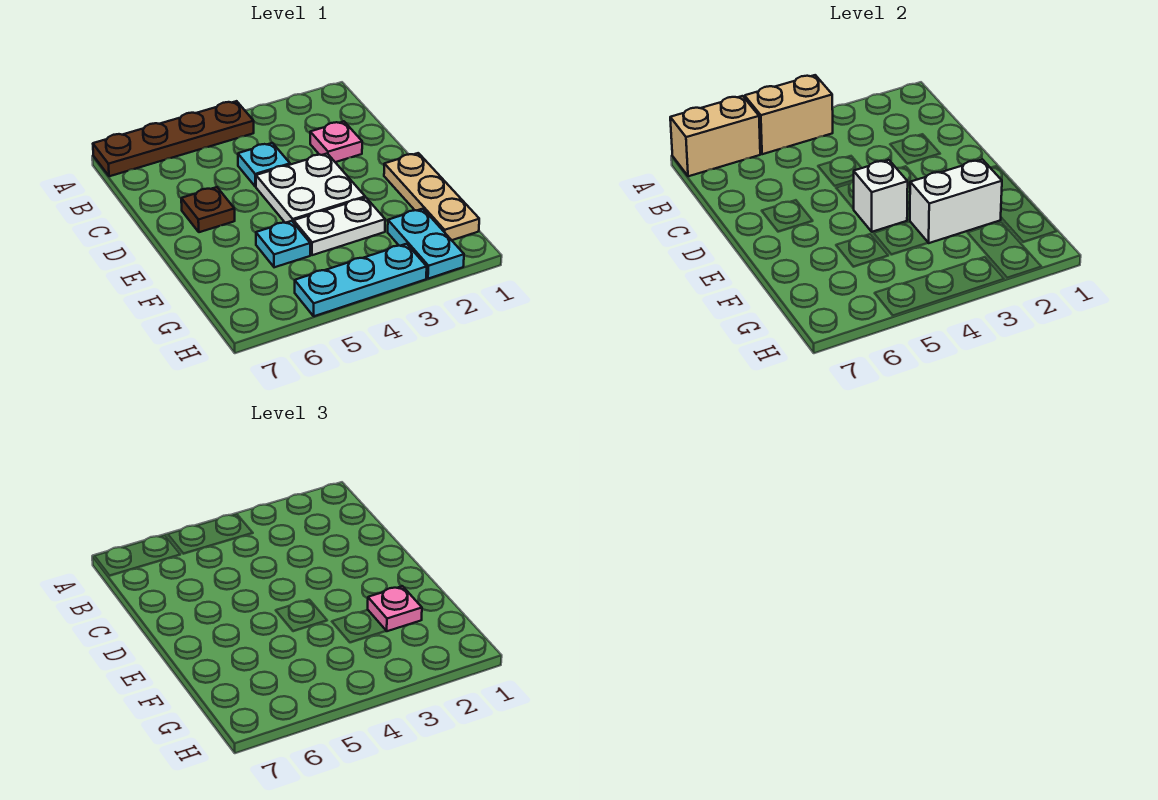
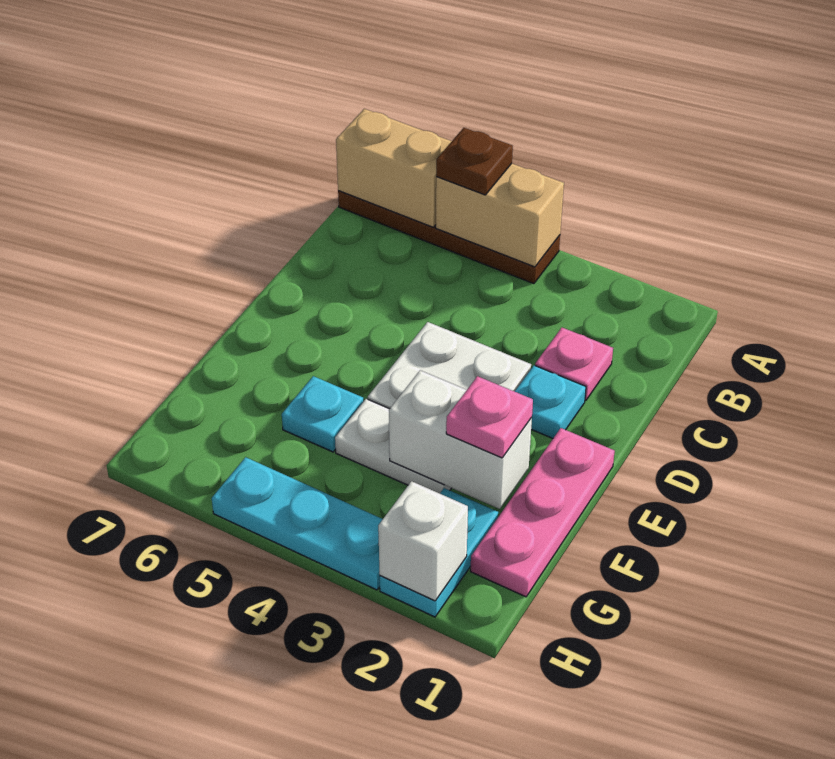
cyan 1x1 plate [238,143,290,187] -> cyan 1x1 plate moved to [515,365,586,438]
brown 1x1 plate [181,187,235,232] -> brown 1x1 plate moved to [436,128,513,195]
tan 1x3 plate [384,153,479,240] -> pink 1x3 plate [471,428,615,597]
white 1x1 brick [854,160,908,232] -> white 1x1 brick moved to [378,481,468,601]

